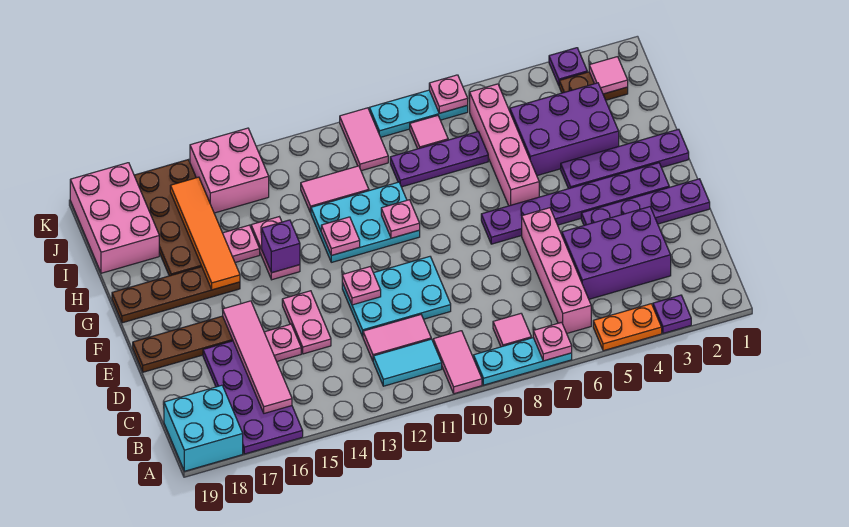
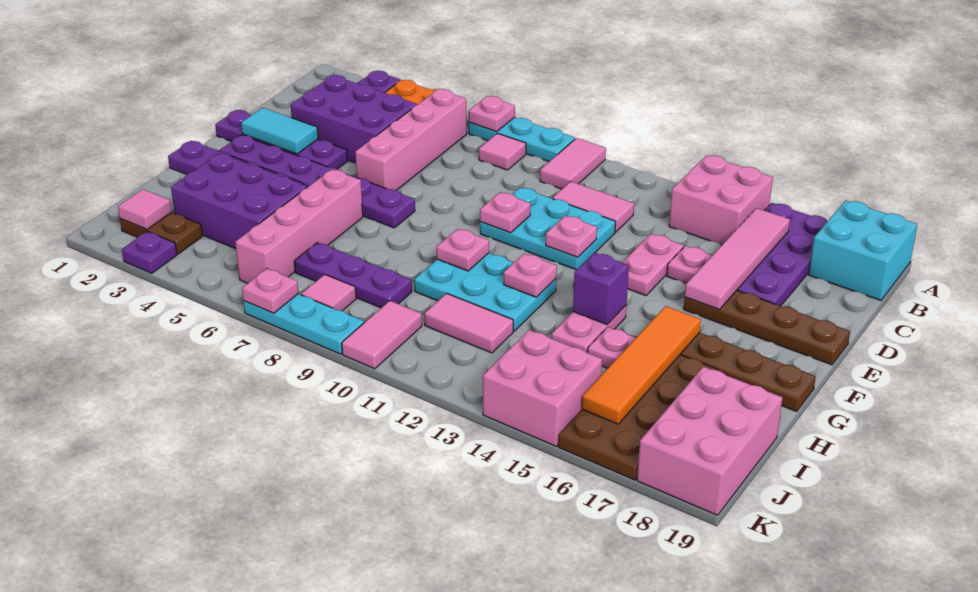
none -> pink 2x2 brick [669,155,773,245]
cyan 1x2 tile [373,339,442,386] -> cyan 1x2 tile moved to [241,108,318,154]
none -> pink 1x1 plate [480,192,531,233]

